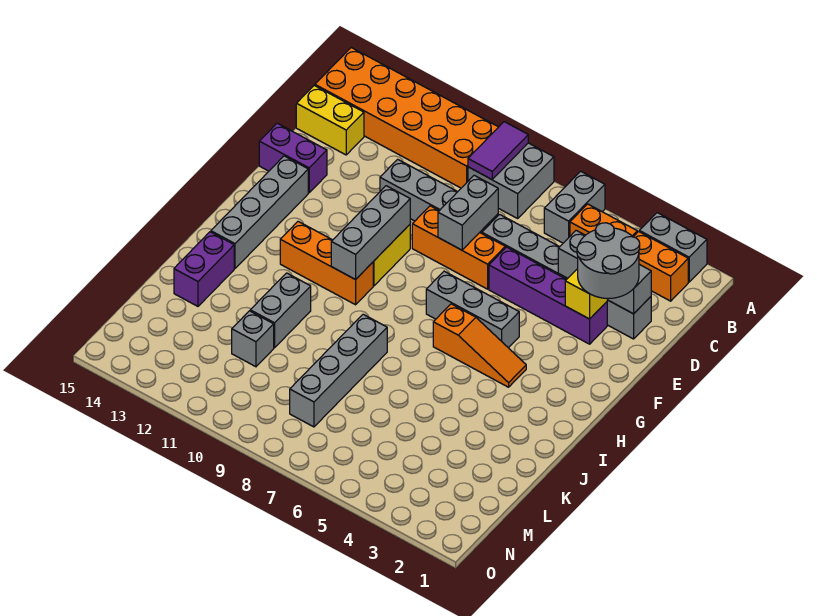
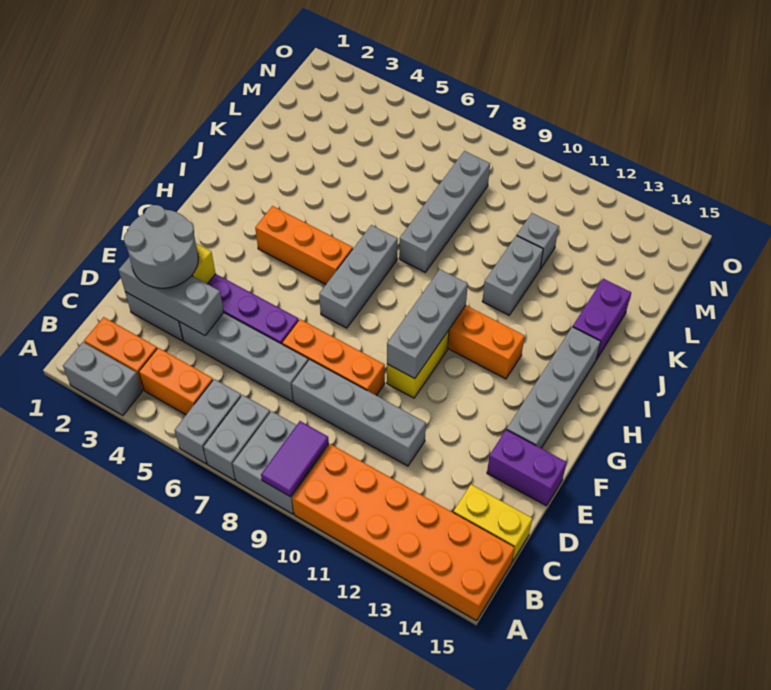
grey 1x2 brick [438,175,498,250] -> grey 1x2 brick moved to [203,395,270,480]
grey 1x3 brick [426,271,519,348] -> grey 1x3 brick turned to [319,225,398,328]
orange 1x3 slope [433,304,526,387] -> orange 1x3 brick [255,206,353,284]

